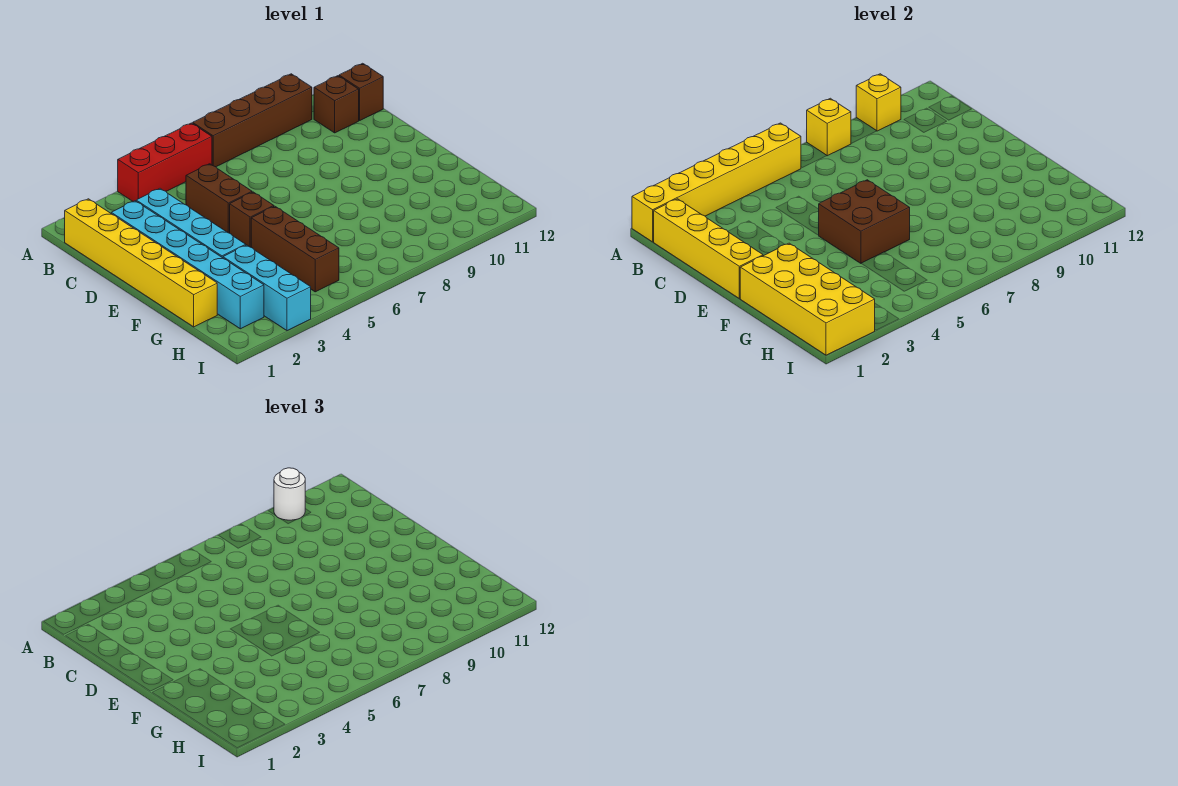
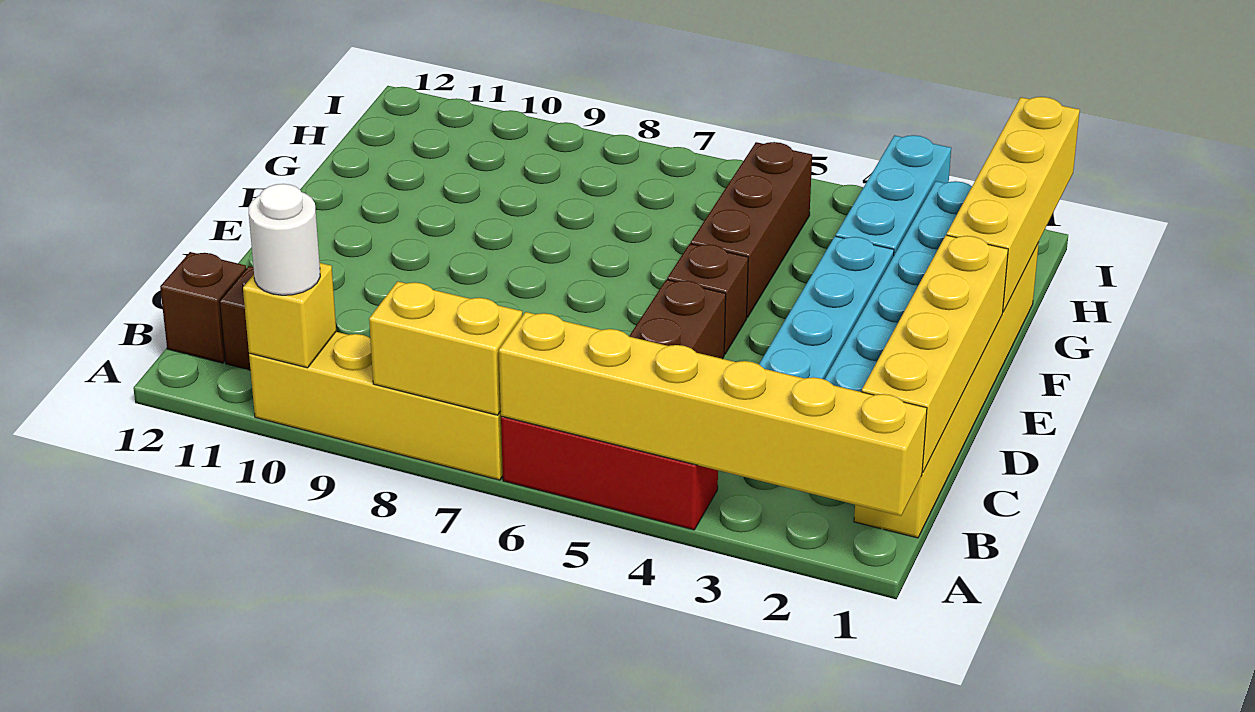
brown 1x4 brick [193,74,312,167] -> yellow 1x4 brick [249,332,503,480]
yellow 1x1 brick [807,98,851,156] -> yellow 1x2 brick [369,281,522,415]
brown 2x2 brick [819,180,910,263] -> none
yellow 2x4 brick [740,243,875,355] -> yellow 1x4 brick [947,97,1080,312]

